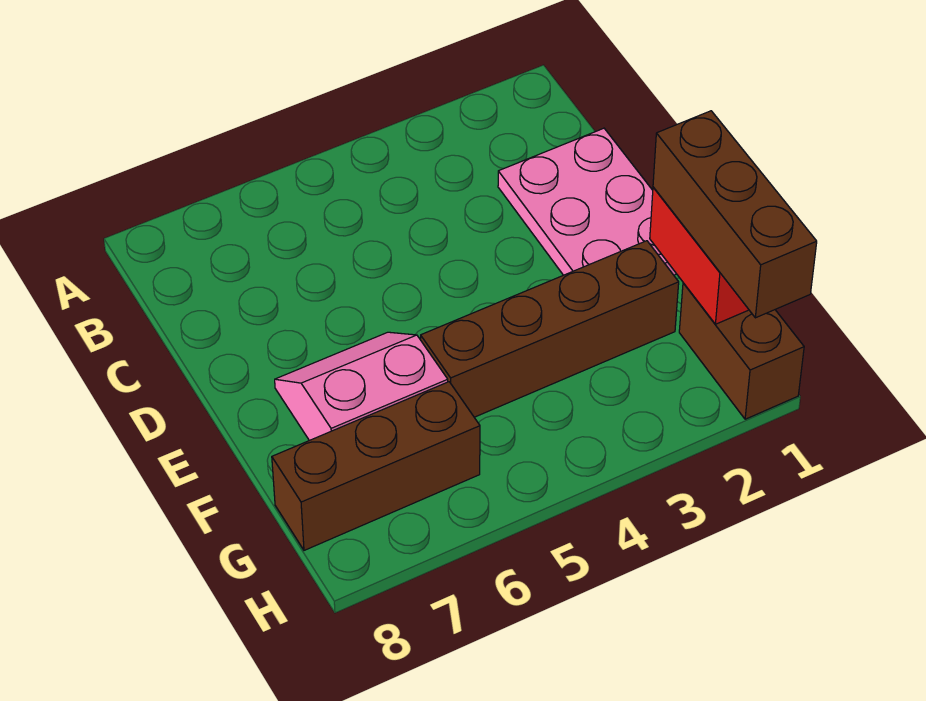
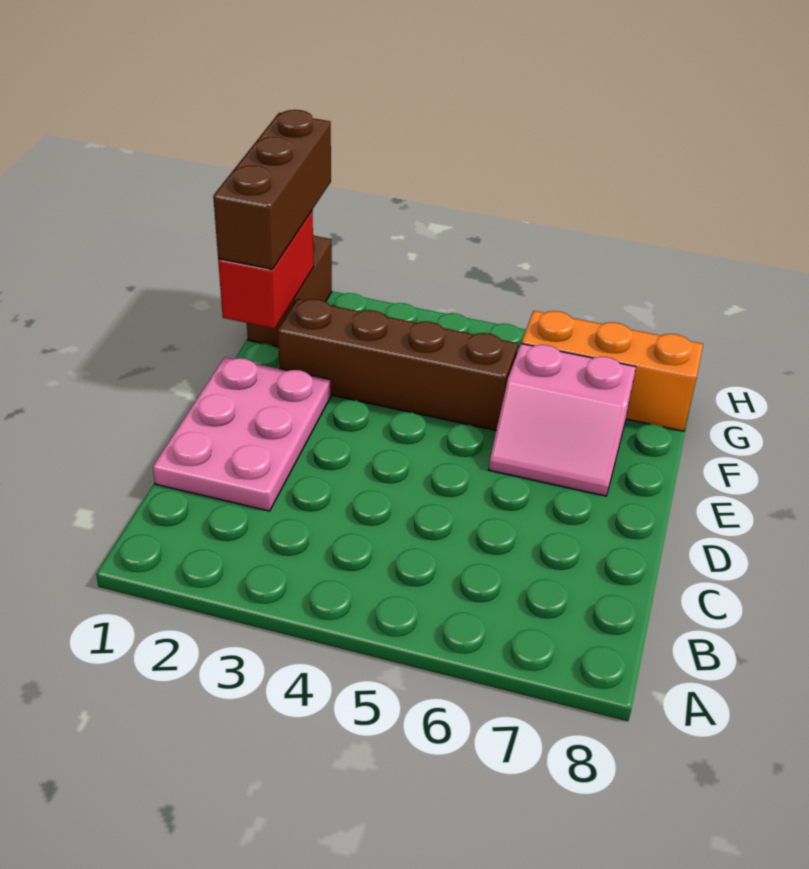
brown 1x3 brick [272,382,480,550] -> orange 1x3 brick [521,311,703,431]

